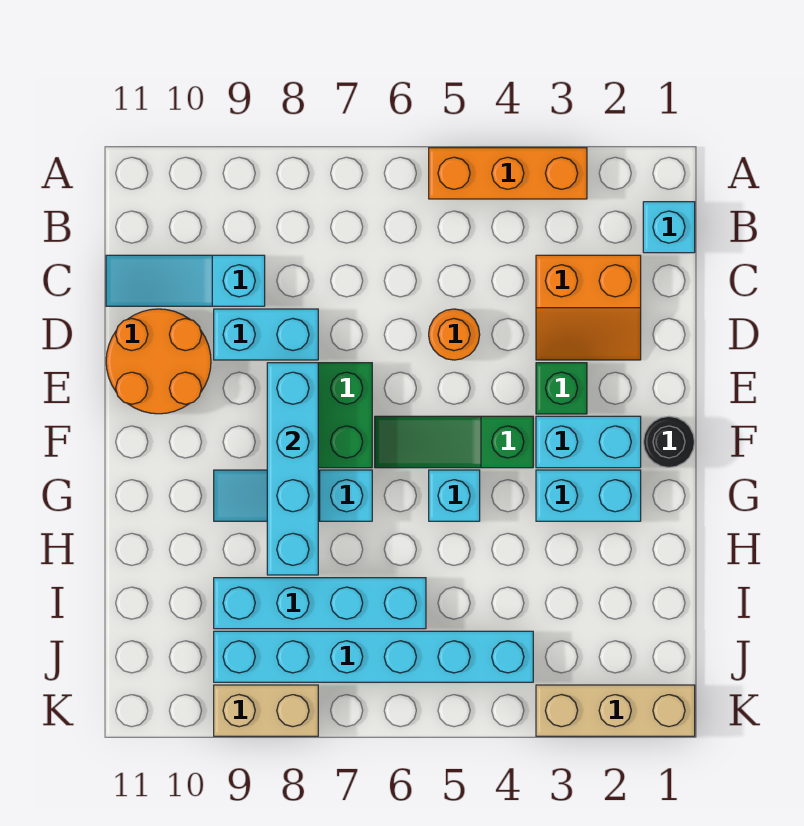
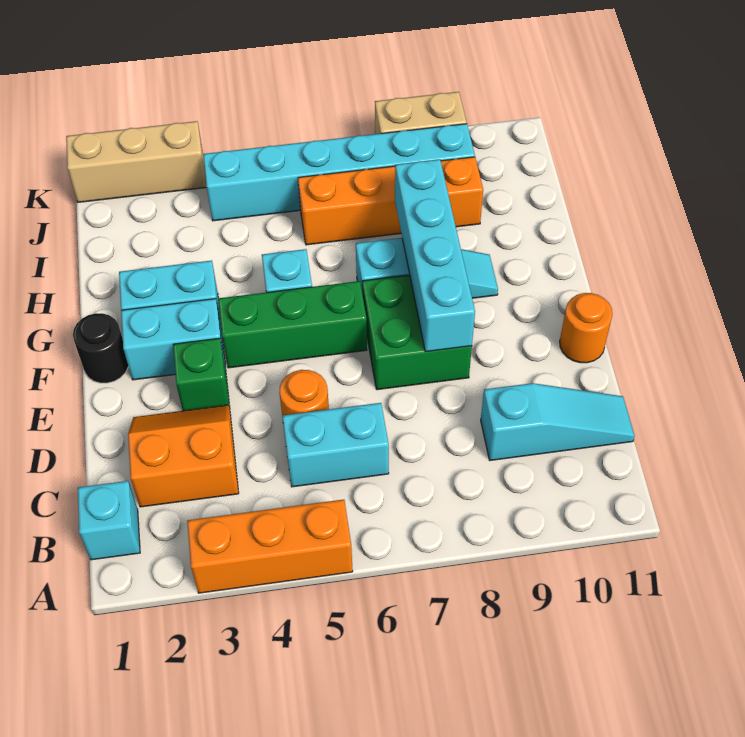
cyan 1x2 brick [214,309,318,360] -> cyan 1x2 brick moved to [282,403,389,487]
orange 2x2 round brick [106,309,211,414] -> orange 1x1 round brick [560,293,612,363]
green 1x3 slope [375,416,533,468] -> green 1x3 brick [218,281,367,368]
cyan 1x4 brick [214,578,426,629] -> orange 1x4 brick [298,157,483,245]

